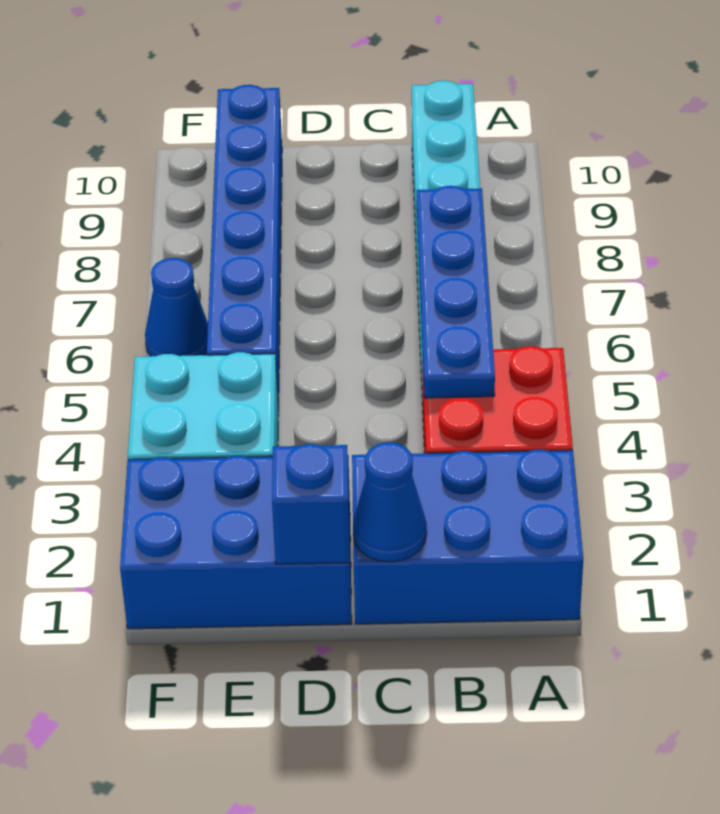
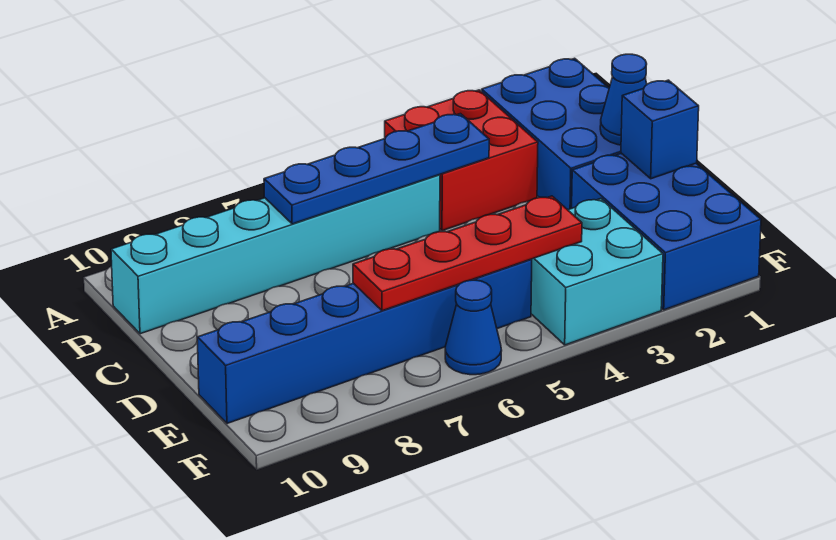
none -> red 1x4 plate [353,196,582,311]

